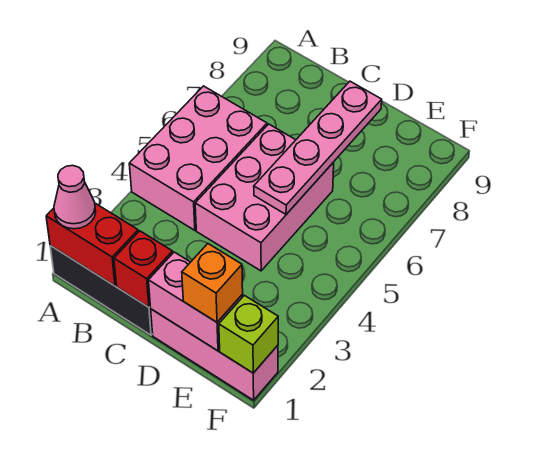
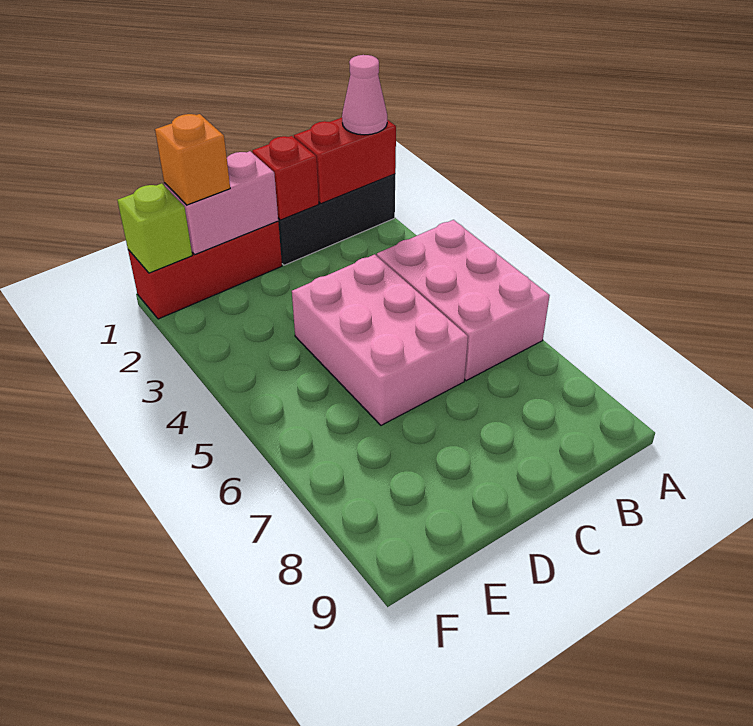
pink 1x3 brick [151,309,278,400] -> red 1x3 brick [128,221,282,319]
pink 1x4 plate [254,81,382,214] -> none

